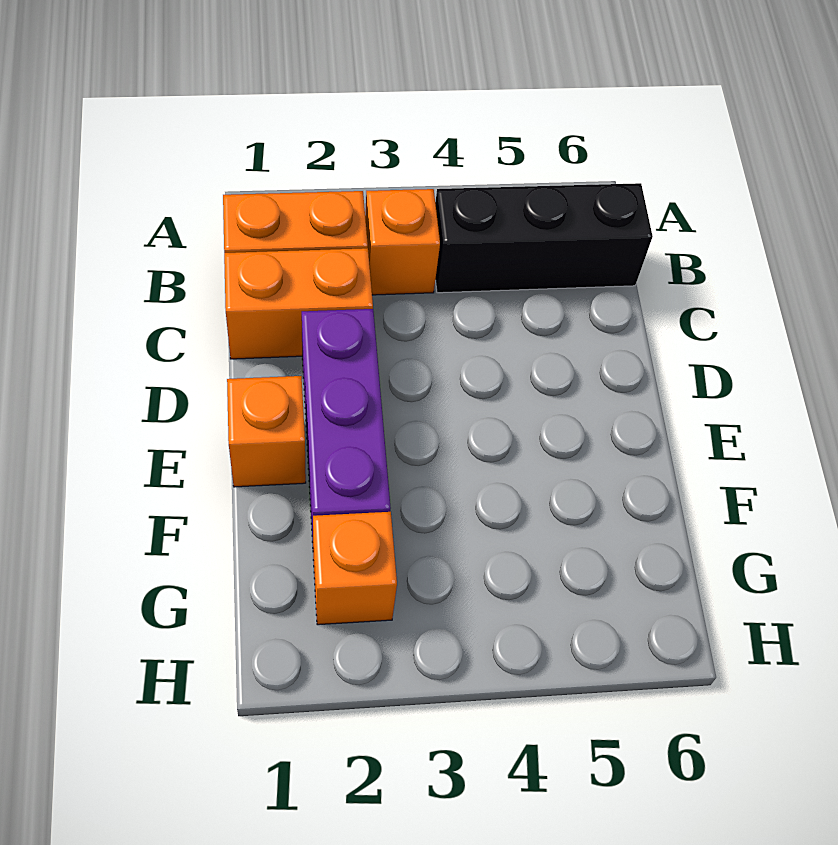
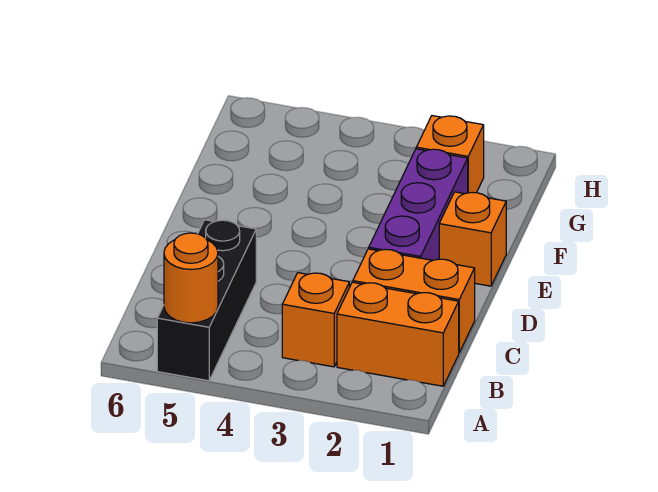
none -> orange 1x1 round brick [164,233,218,323]
black 1x3 brick [435,183,653,293] -> black 1x3 brick turned to [157,220,256,381]

